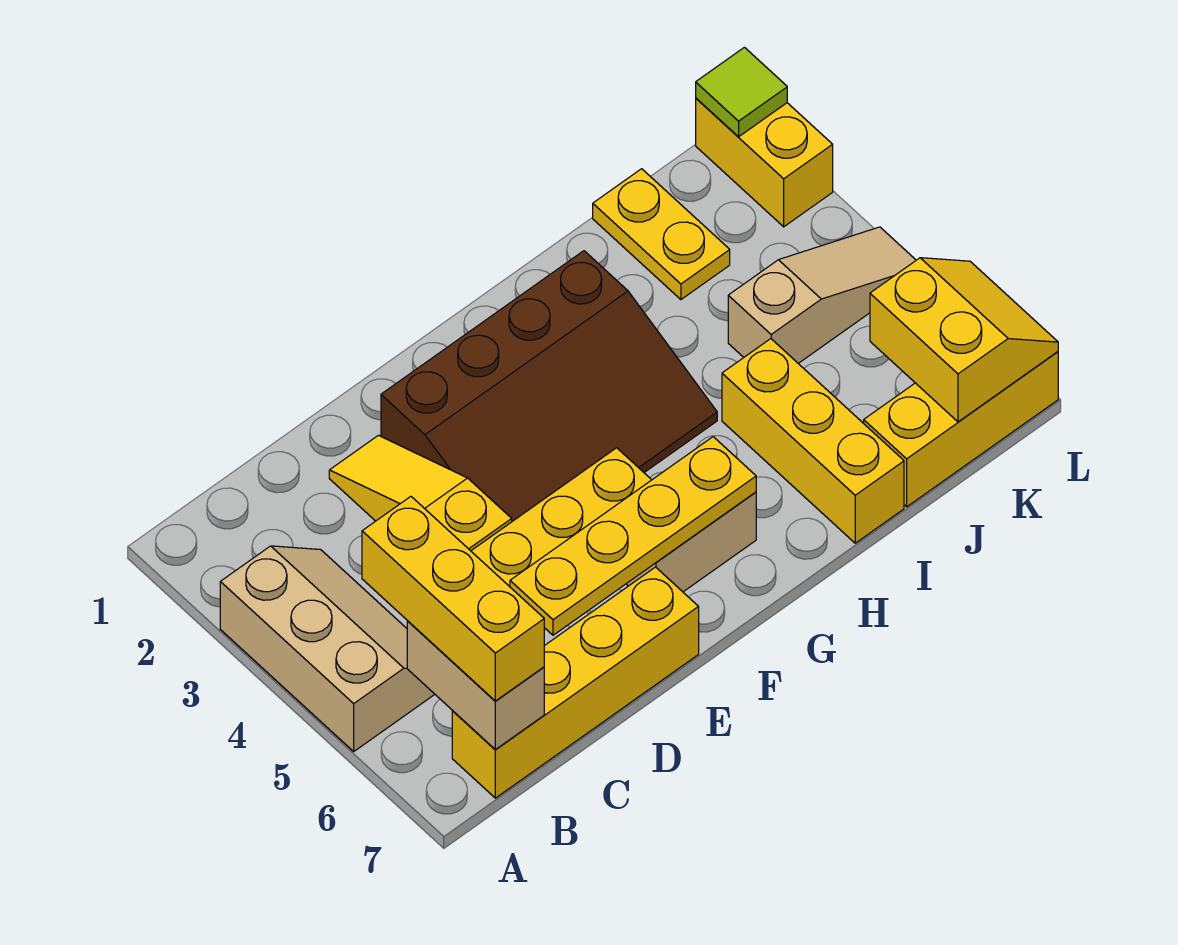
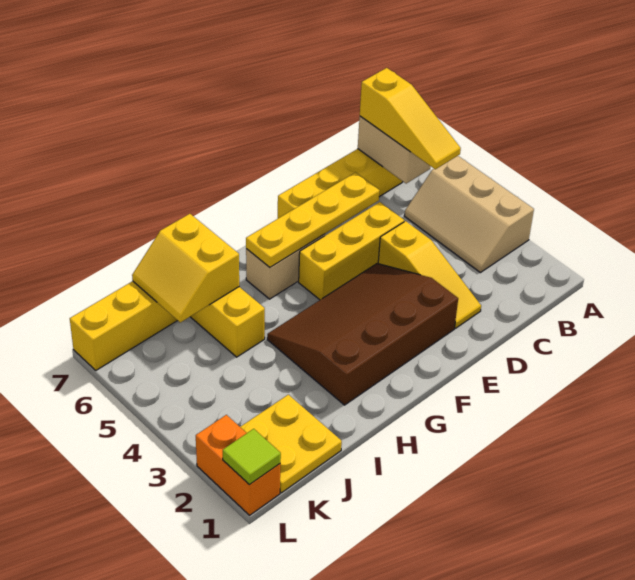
yellow 1x3 brick [362,497,544,701] -> yellow 1x3 slope [360,68,461,169]
yellow 1x2 plate [593,169,730,300] -> yellow 2x2 plate [241,395,342,493]
tan 1x3 slope [728,227,916,363] -> none
yellow 2x2 slope [870,258,1058,422] -> yellow 2x2 slope moved to [132,214,239,322]
yellow 1x2 brick [696,98,833,227] -> orange 1x2 brick [196,415,280,515]

